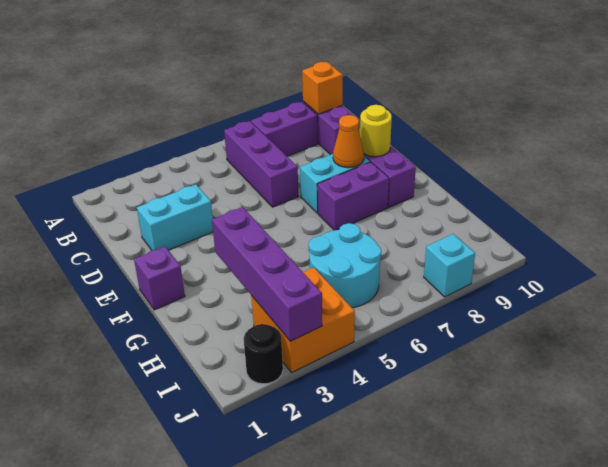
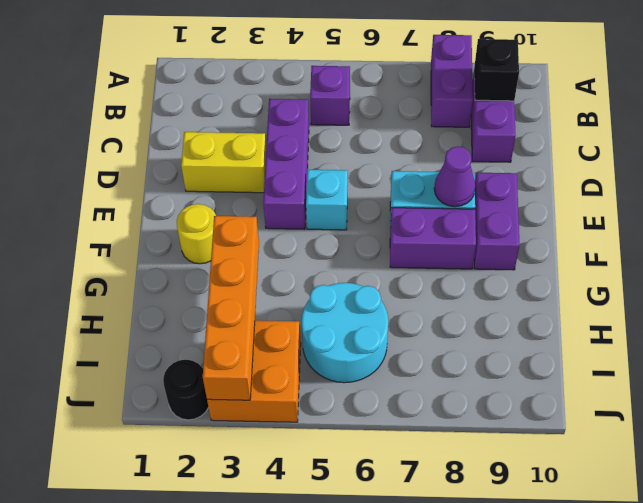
purple 1x3 brick [224,121,299,207] -> purple 1x3 brick moved to [263,99,309,229]
purple 1x2 brick [251,102,318,156] -> purple 1x2 brick turned to [431,35,473,127]
orange 1x1 brick [302,62,343,114] -> black 1x1 brick [474,39,519,101]
cyan 1x2 brick [137,184,213,250] -> yellow 1x2 brick [181,132,266,193]
orange 1x1 cone [333,115,364,168] -> purple 1x1 cone [434,146,475,207]
yellow 1x1 round brick [360,105,392,157] -> yellow 1x1 round brick moved to [177,204,216,264]
purple 1x1 brick [134,246,185,310] -> purple 1x1 brick moved to [310,66,350,125]
purple 1x4 brick [212,207,322,341] -> orange 1x4 brick [203,216,259,400]
cyan 1x1 brick [424,234,475,297] -> cyan 1x1 brick moved to [306,170,348,230]

